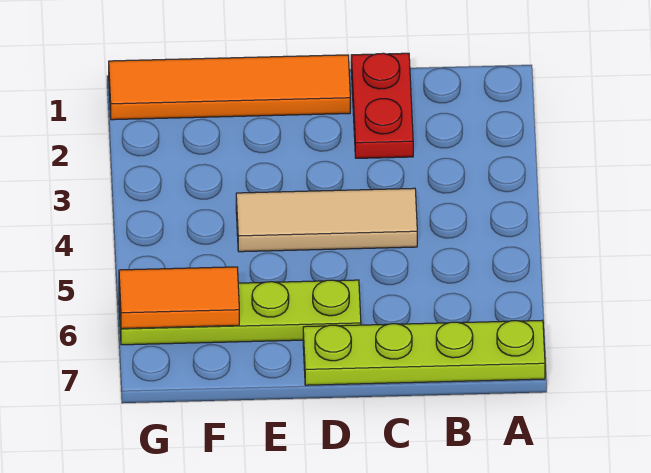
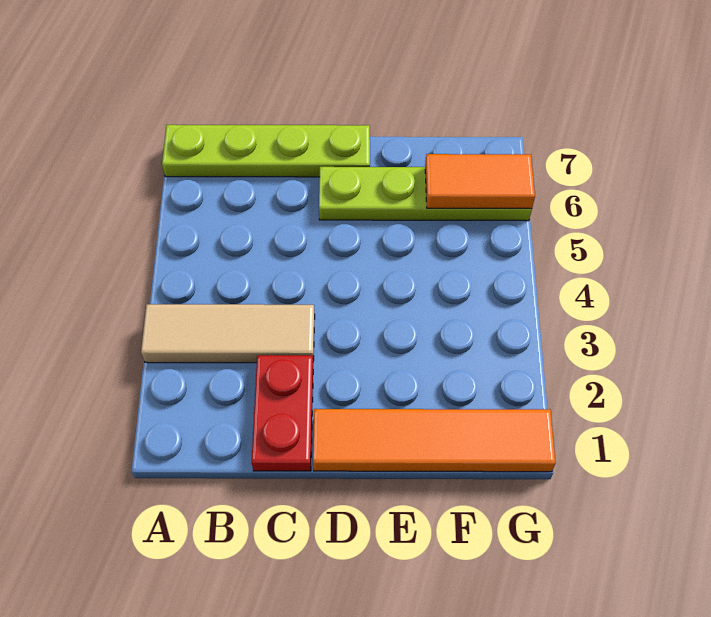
tan 1x3 tile [236,188,417,252] -> tan 1x3 tile moved to [141,304,315,363]

